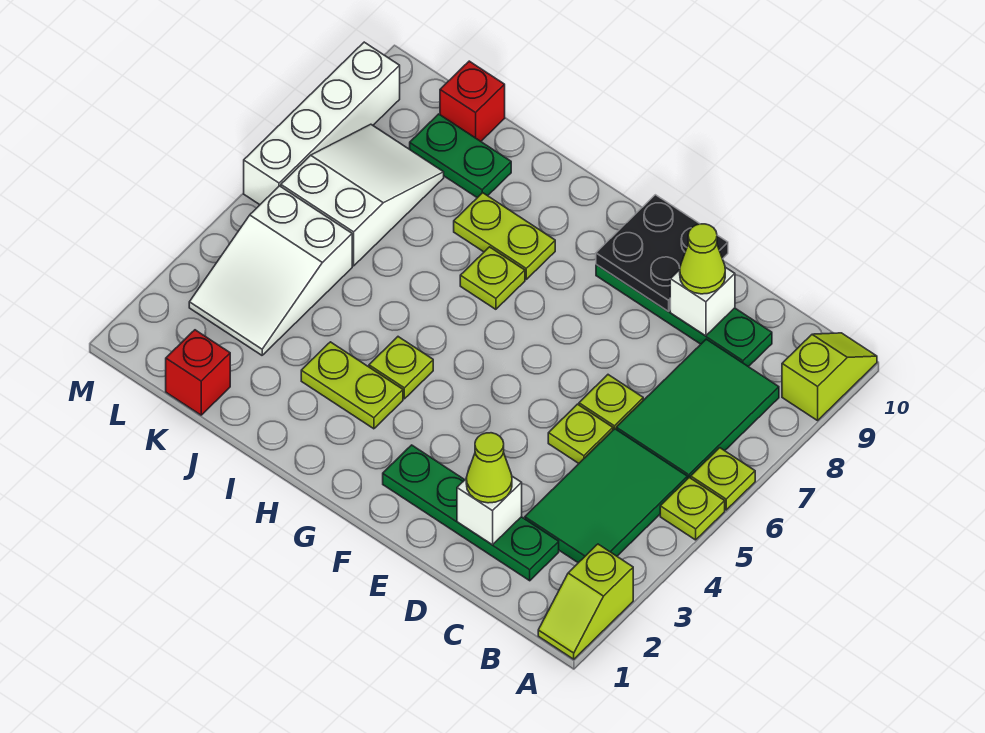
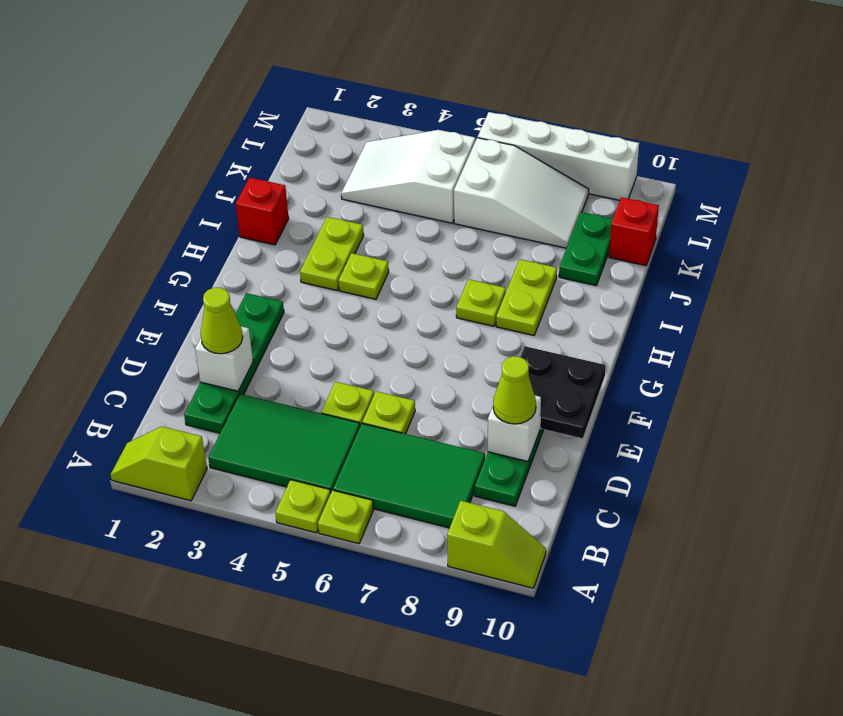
red 1x1 brick [166,330,230,415] -> red 1x1 brick moved to [236,178,289,245]

